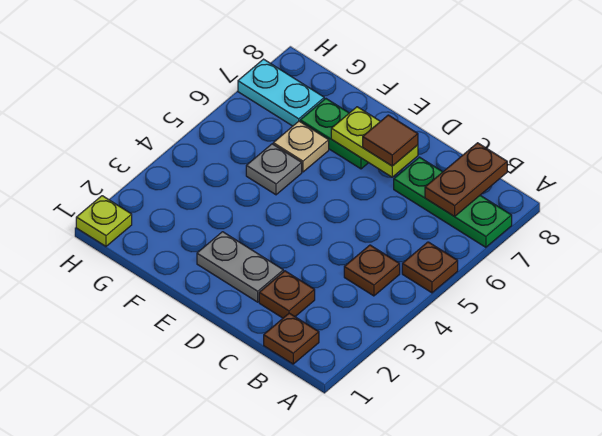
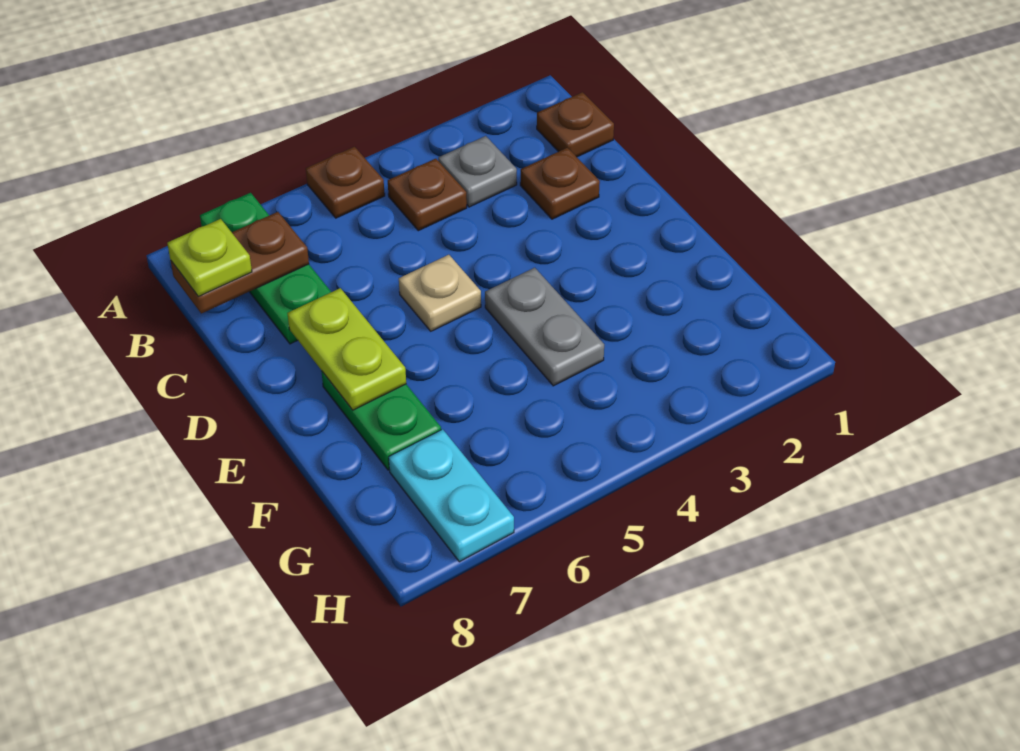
grey 1x2 plate [197,232,283,302] -> grey 1x2 plate moved to [485,268,604,386]
brown 1x1 tile [363,115,418,166] -> none
grey 1x1 plate [246,144,302,195] -> grey 1x1 plate moved to [438,136,517,207]
tan 1x1 plate [273,121,329,172] -> tan 1x1 plate moved to [399,255,481,331]
lime 1x1 plate [76,196,132,246] -> lime 1x1 plate moved to [167,219,252,296]

